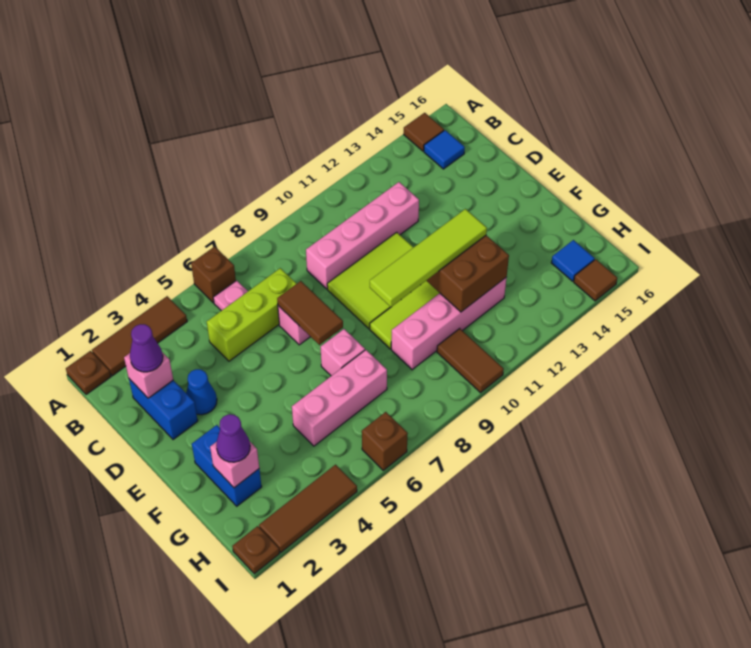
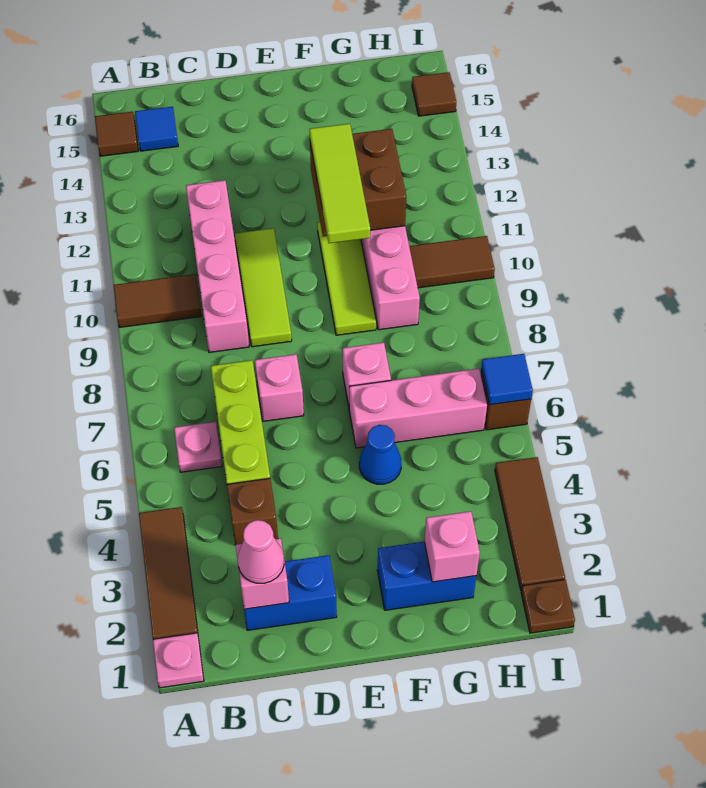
brown 1x1 plate [66,351,111,395] -> pink 1x1 plate [153,633,204,688]
brown 1x1 brick [191,247,236,303] -> brown 1x1 brick moved to [227,478,278,545]
purple 1x1 cone [130,324,163,372] -> pink 1x1 cone [237,520,284,583]
blue 1x1 cone [186,369,217,415] -> blue 1x1 cone moved to [359,425,401,484]
brown 1x2 tile [277,281,343,345] -> brown 1x2 tile moved to [114,274,202,327]
lime 2x3 tile [327,232,413,329] -> lime 1x3 tile [235,228,292,347]
lime 1x4 tile [370,209,487,307] -> lime 1x3 tile [309,124,370,243]
purple 1x1 cone [216,414,250,462] -> none
pink 1x3 brick [292,350,387,446] -> pink 1x3 brick turned to [349,369,487,448]
blue 1x1 tile [551,240,595,281] -> blue 1x1 tile moved to [481,354,533,405]

